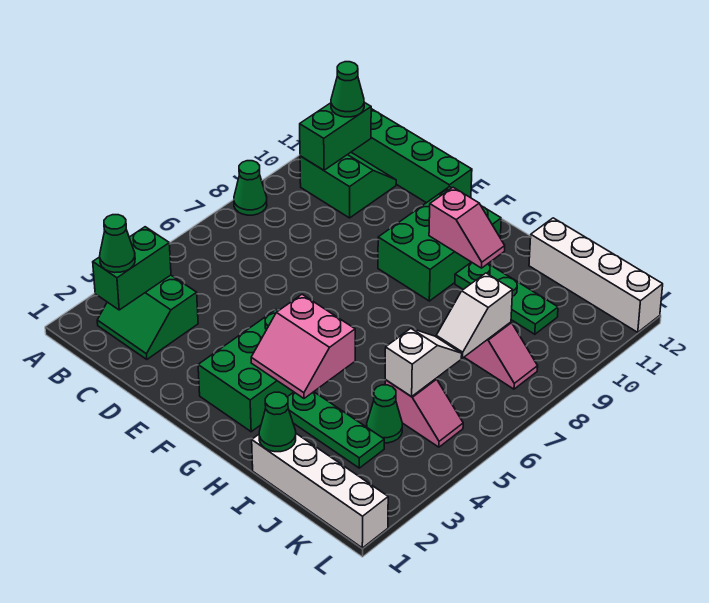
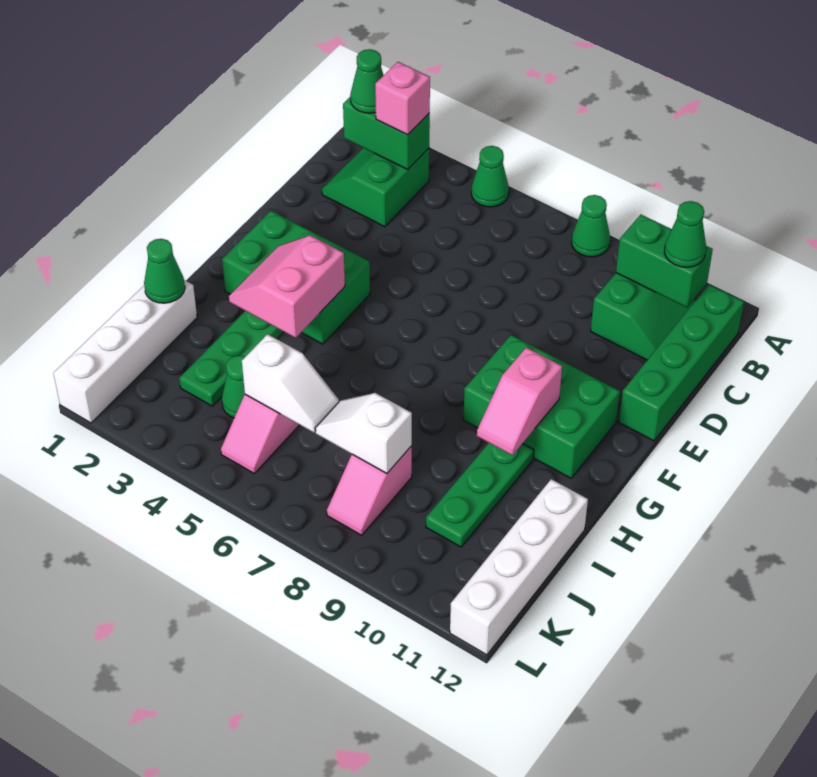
none -> green 1x1 cone [471,146,509,207]
none -> pink 1x1 brick [375,62,430,135]

